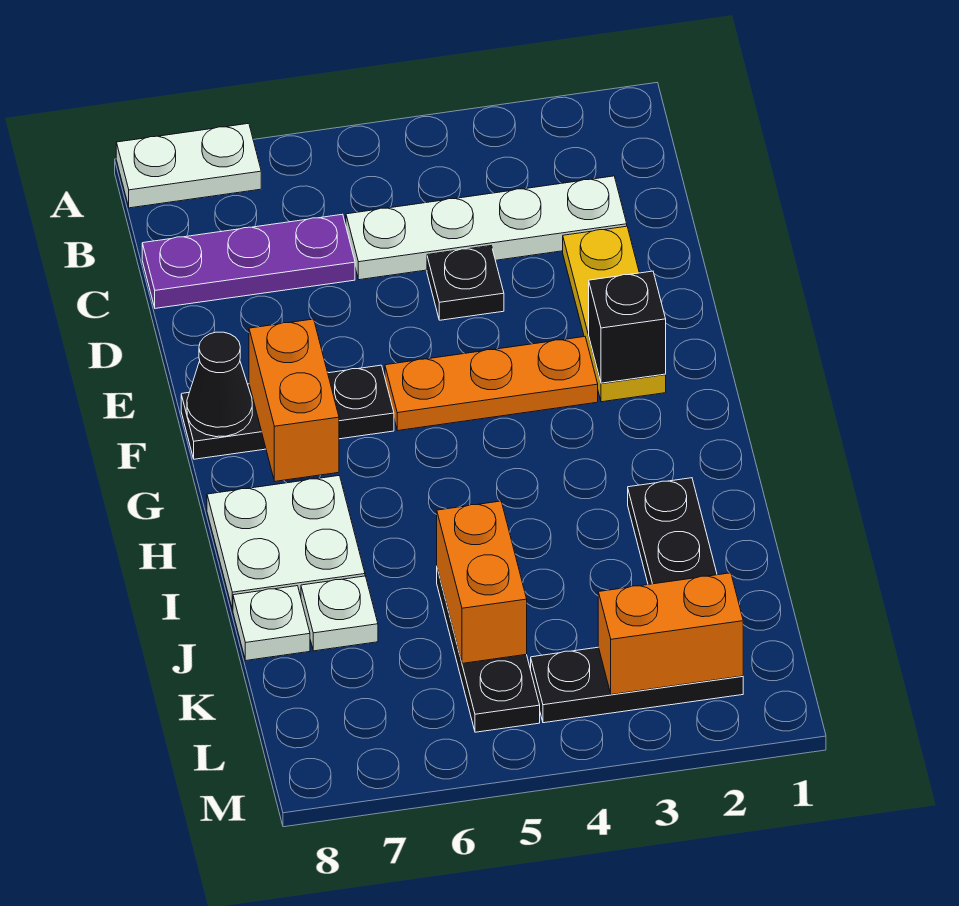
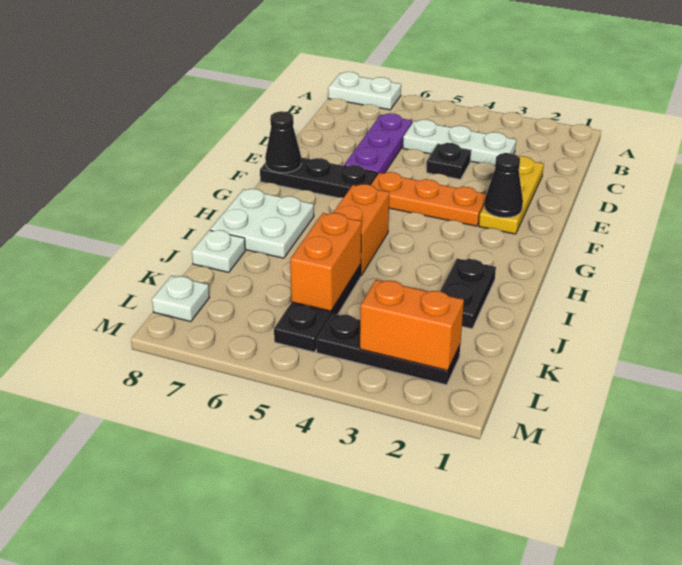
white 1x4 plate [346,176,627,280] -> white 1x3 plate [403,120,516,166]
purple 1x3 plate [142,214,355,308] -> purple 1x3 plate turned to [344,113,412,175]
black 1x1 brick [589,271,666,383] -> black 1x1 cone [484,153,523,218]
orange 1x2 brick [249,319,339,481] -> orange 1x2 brick moved to [333,184,389,276]
white 1x1 plate [301,576,378,651] -> white 1x1 plate moved to [152,276,209,322]

